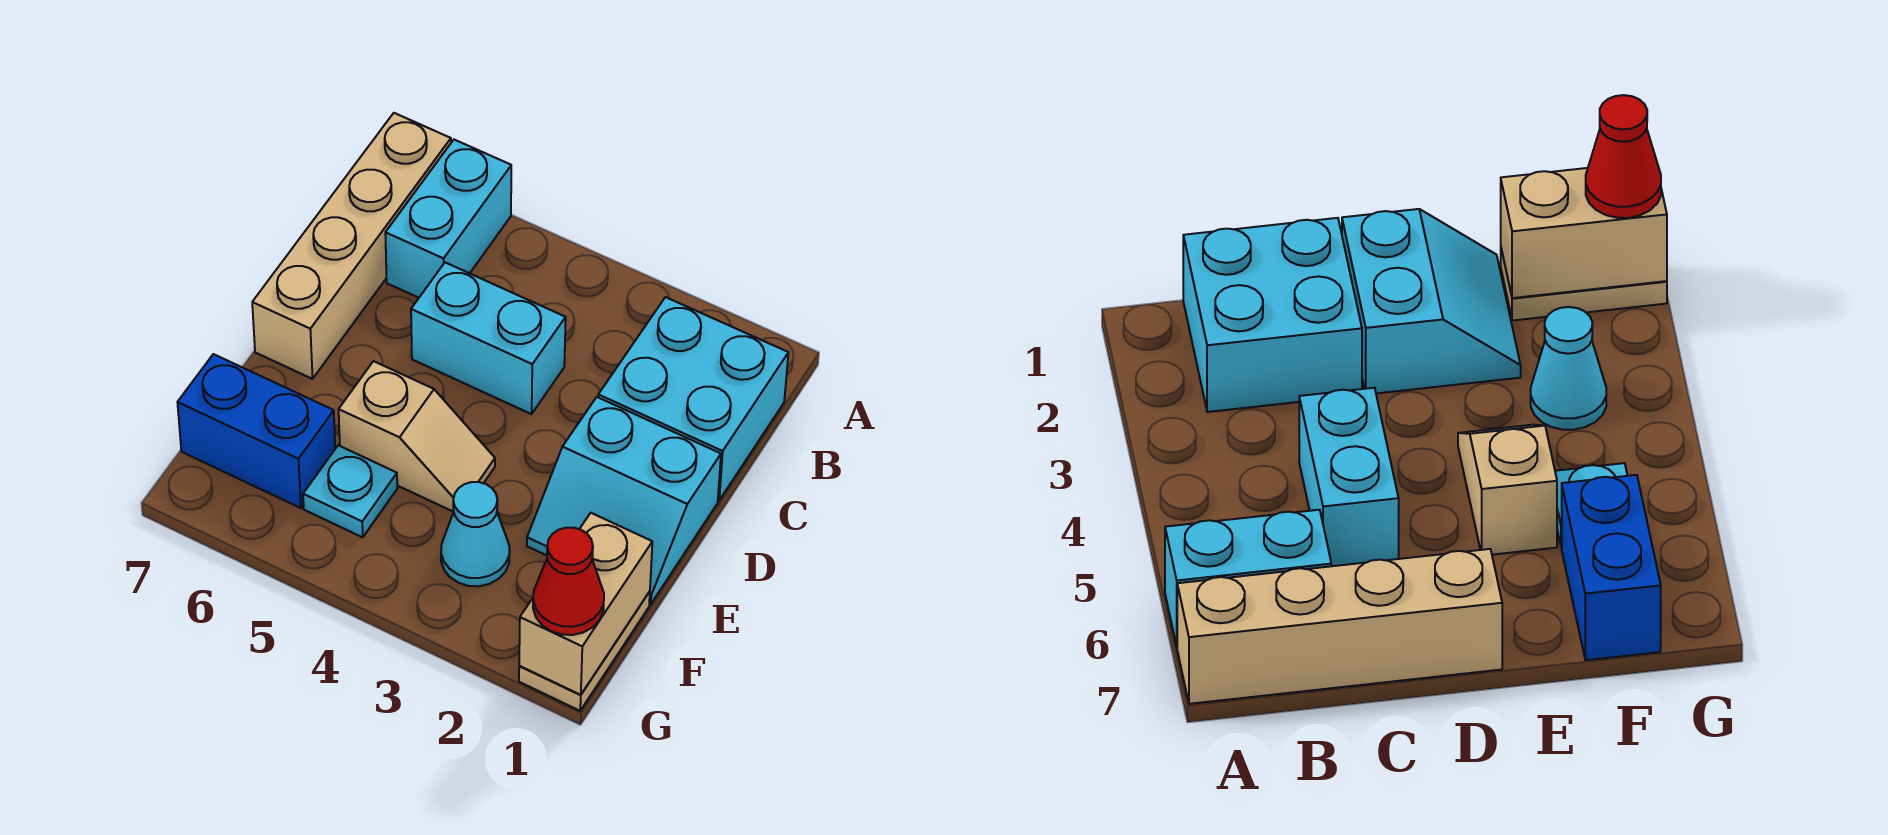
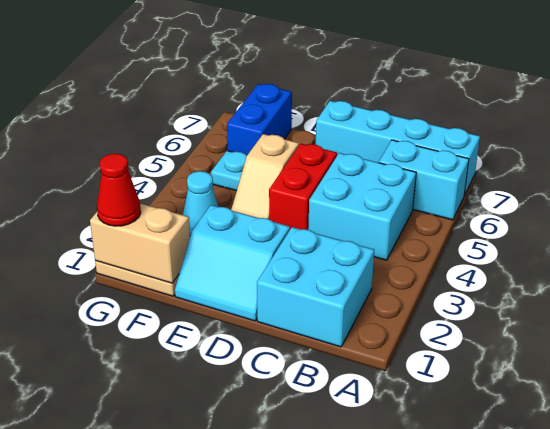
tan 1x4 brick [252,113,451,379] -> cyan 1x4 brick [316,101,480,196]
cyan 1x2 brick [411,263,566,414] -> cyan 2x2 brick [308,153,416,260]
cyan 2x2 slope [527,397,721,604] -> cyan 2x2 slope turned to [175,205,290,321]
none -> red 1x2 brick [269,143,337,230]

